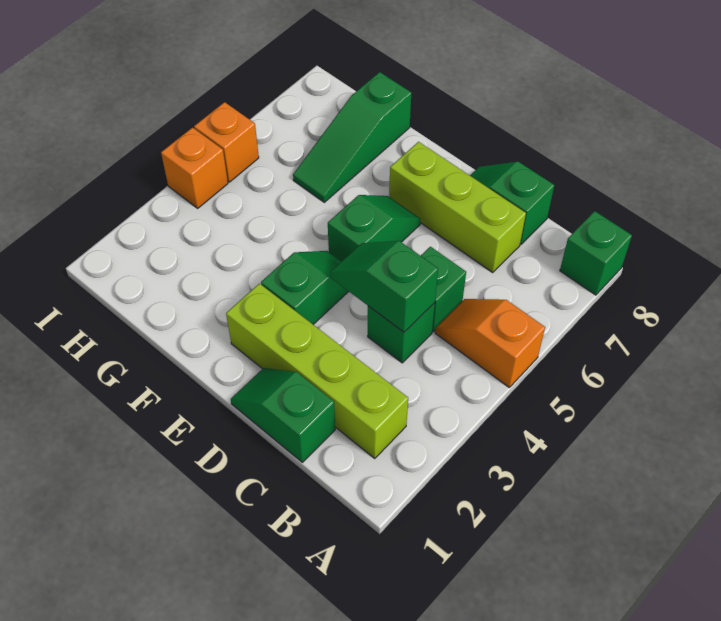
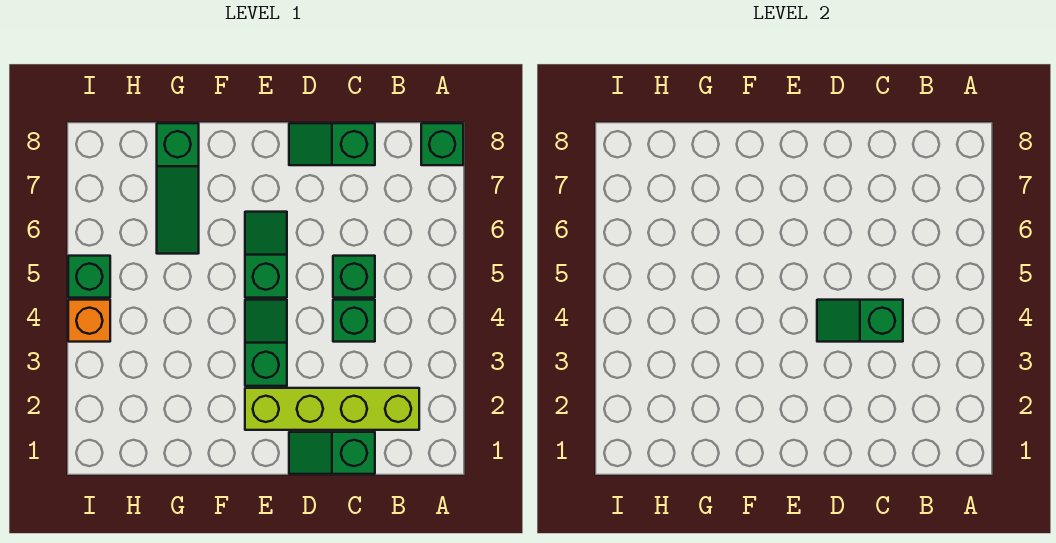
orange 1x2 slope [435,299,545,388] -> none
lime 1x3 brick [389,142,526,273] -> none
orange 1x1 brick [194,102,259,182] -> green 1x1 brick [68,256,110,298]

